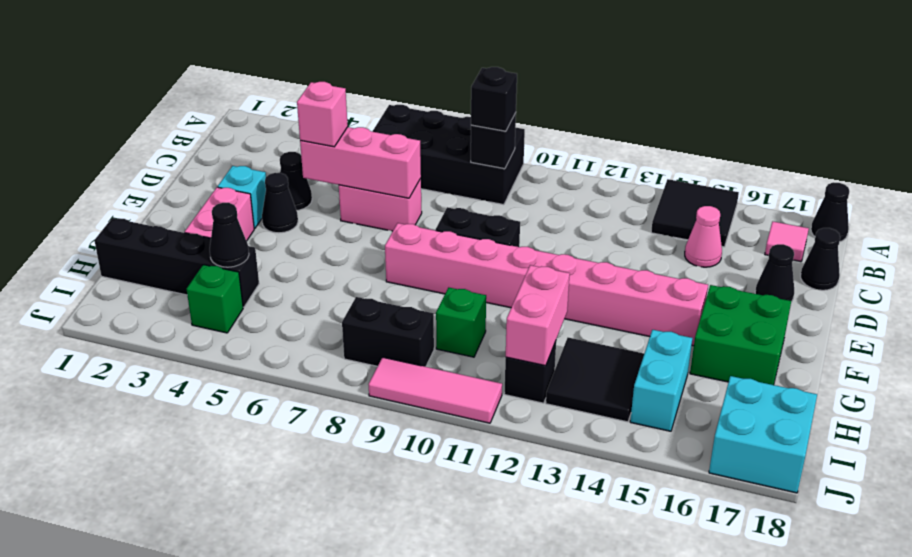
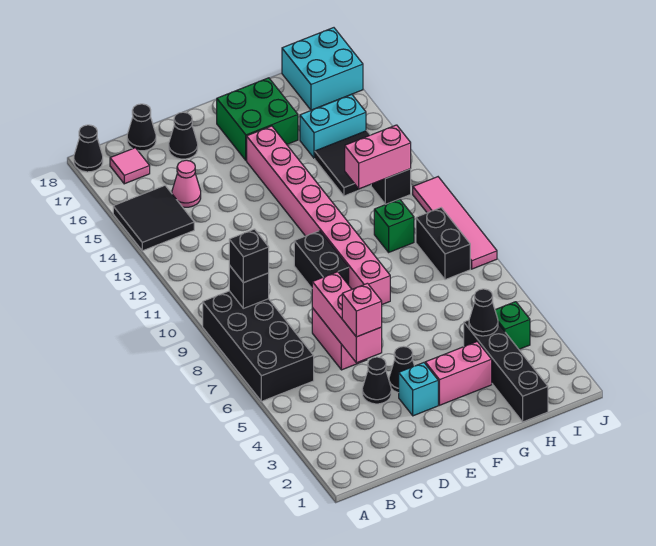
pink 1x3 tile [368,357,502,423] -> pink 1x4 tile [413,177,497,269]

